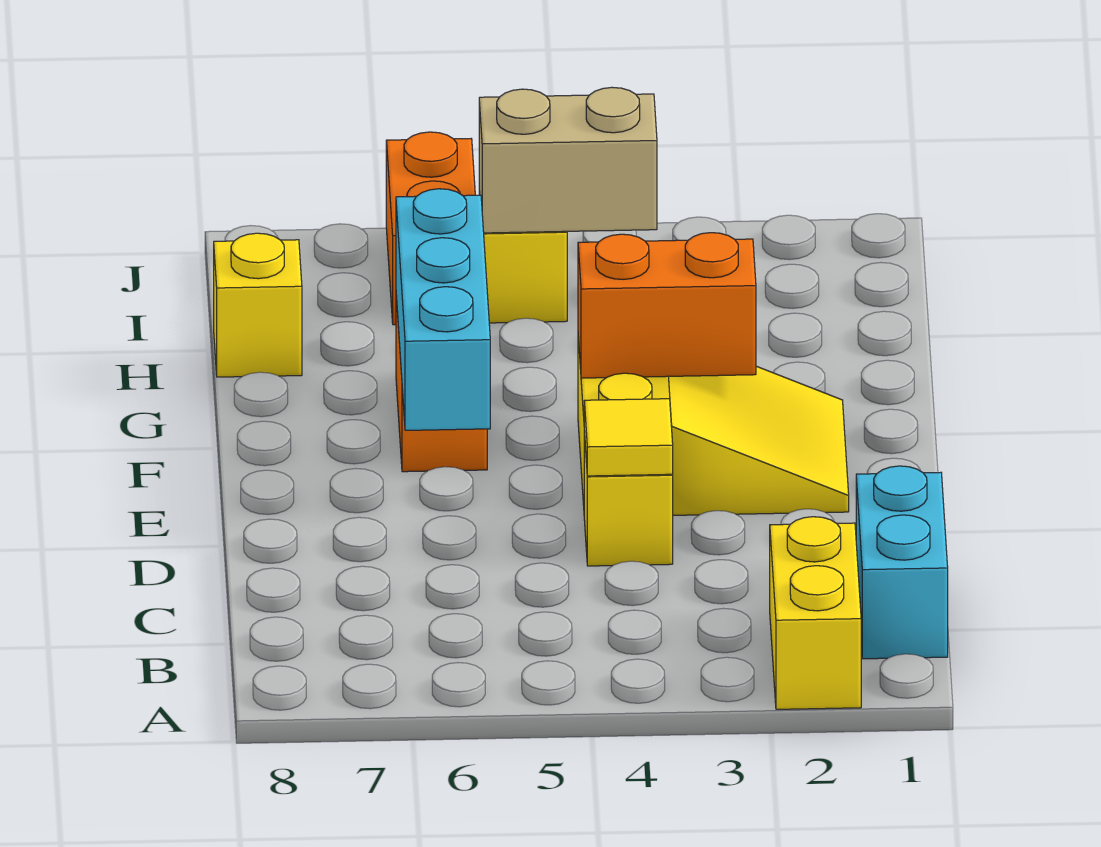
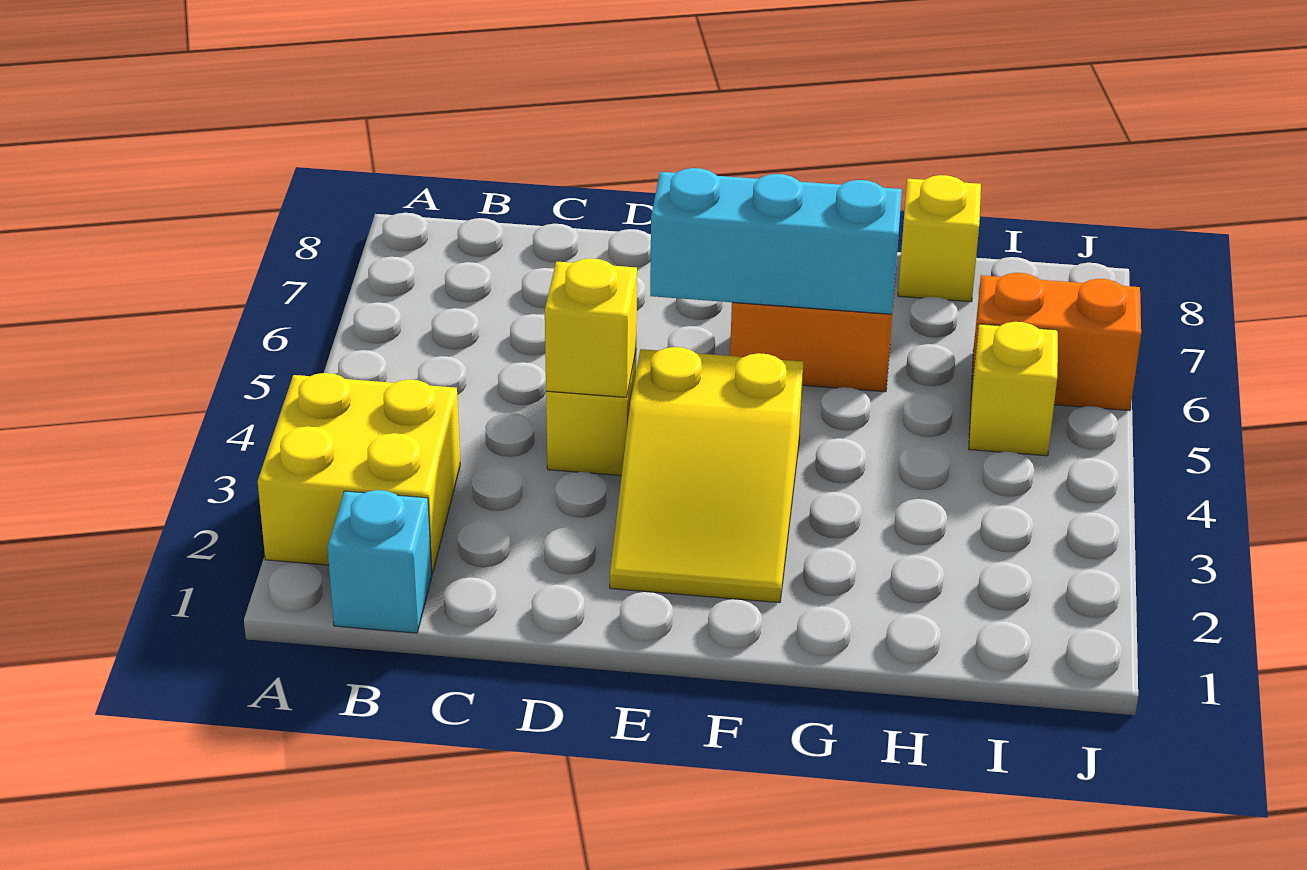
yellow 1x2 brick [770,517,861,709] -> yellow 2x2 brick [258,373,460,573]
cyan 1x2 brick [856,466,948,659] -> cyan 1x1 brick [327,490,432,633]
yellow 1x1 tile [584,399,673,476] -> yellow 1x1 brick [545,258,637,397]
orange 1x2 brick [578,233,756,378] -> none
tan 1x2 brick [479,87,657,233] -> none

